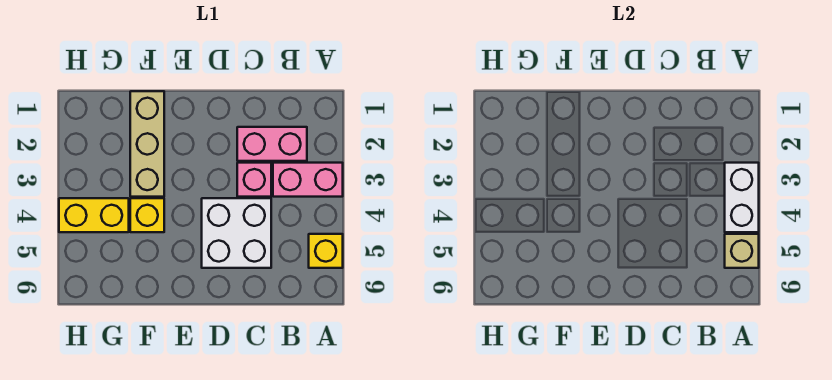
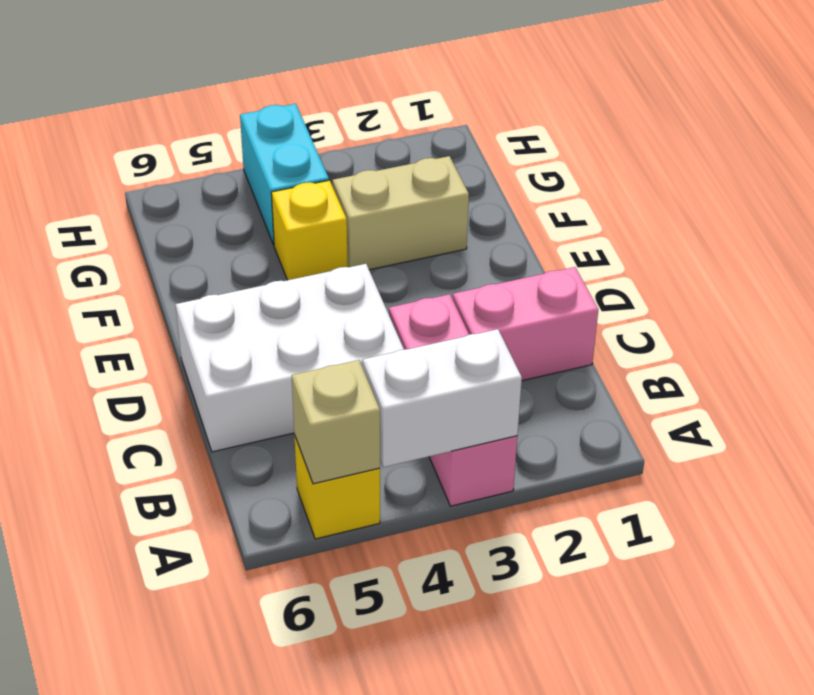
pink 1x2 brick [237,127,307,161] -> pink 1x2 brick turned to [453,267,598,381]
white 2x2 brick [202,198,271,268] -> white 2x3 brick [175,264,404,452]
tan 1x3 brick [130,91,164,197] -> tan 1x2 brick [333,156,469,270]
yellow 1x2 brick [59,198,129,232] -> cyan 1x2 brick [240,104,329,245]

